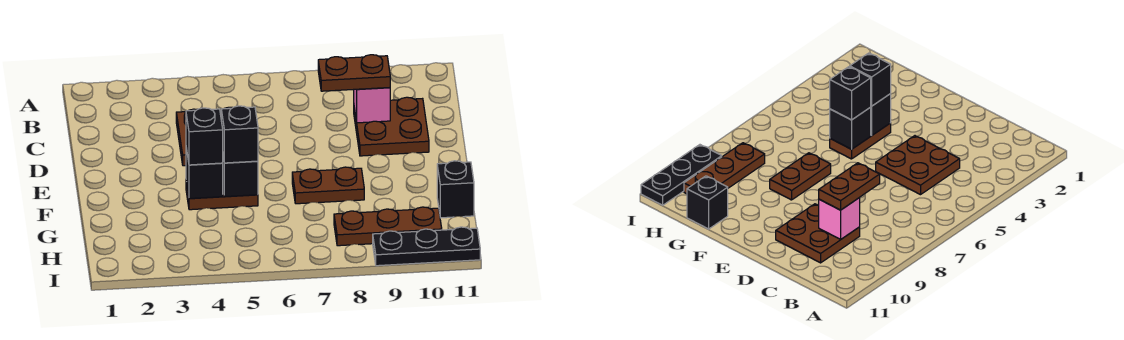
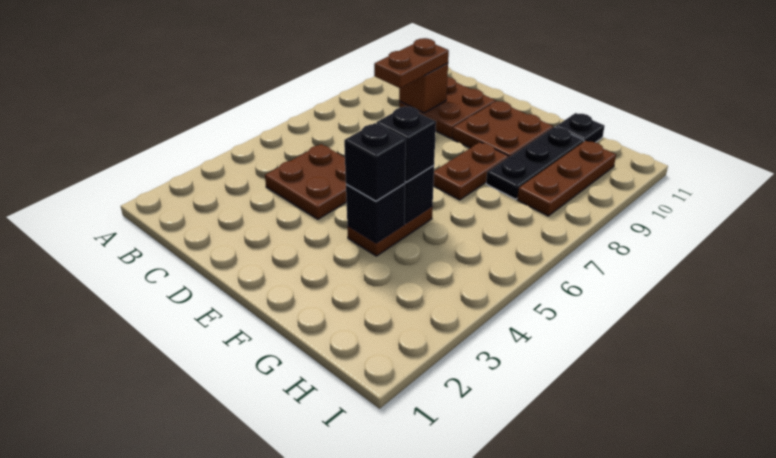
pink 1x1 brick [354,88,390,123] -> brown 1x1 brick [399,63,448,113]
none -> brown 2x2 plate [452,101,553,157]
black 1x1 brick [437,161,474,218] -> black 1x1 plate [556,113,605,142]
black 1x3 plate [373,227,480,266] -> black 1x3 plate moved to [486,127,584,199]

